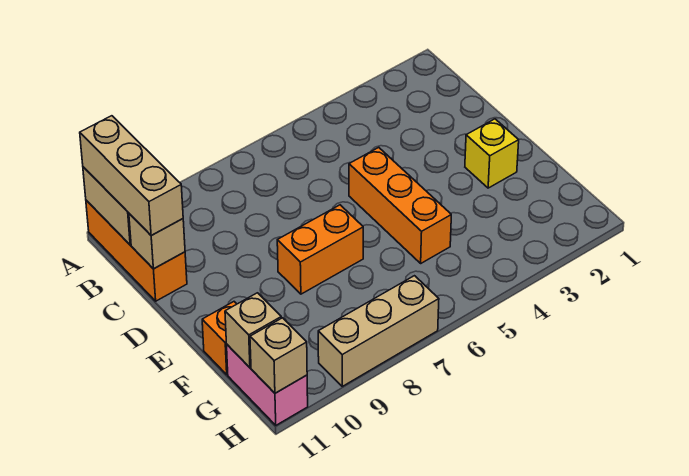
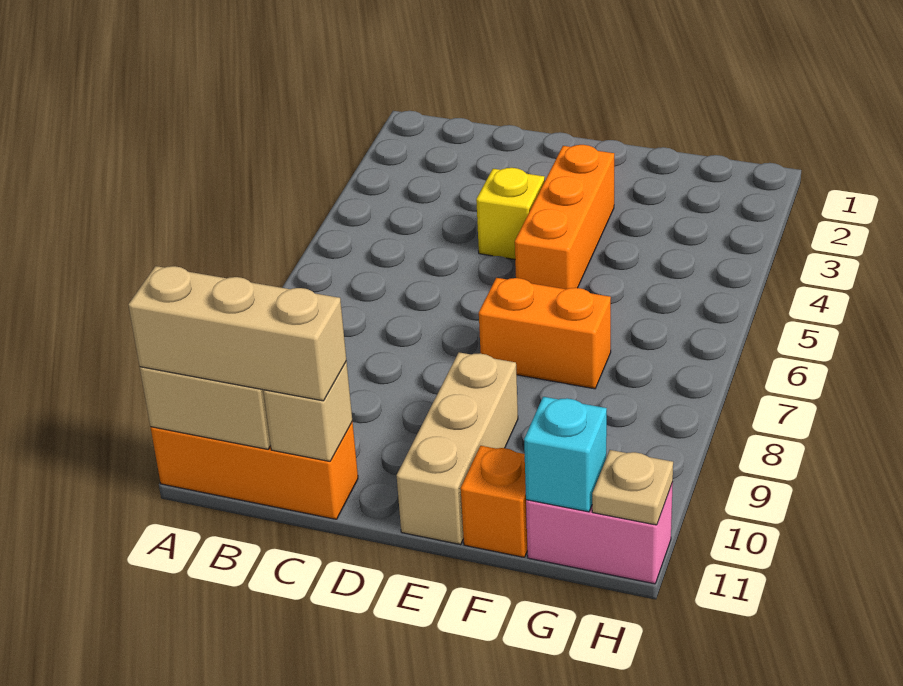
orange 1x3 brick [349,147,451,263] -> orange 1x3 brick turned to [515,145,614,289]
yellow 1x1 brick [465,119,519,188] -> yellow 1x1 brick moved to [476,168,545,259]
orange 1x2 brick [277,205,363,294] -> orange 1x2 brick turned to [479,278,611,389]
tan 1x1 brick [225,293,281,367] -> cyan 1x1 brick [524,397,607,512]
tan 1x3 brick [318,276,439,386] -> tan 1x3 brick moved to [397,352,518,545]
tan 1x1 brick [250,318,307,393] -> tan 1x1 plate [592,450,673,525]

